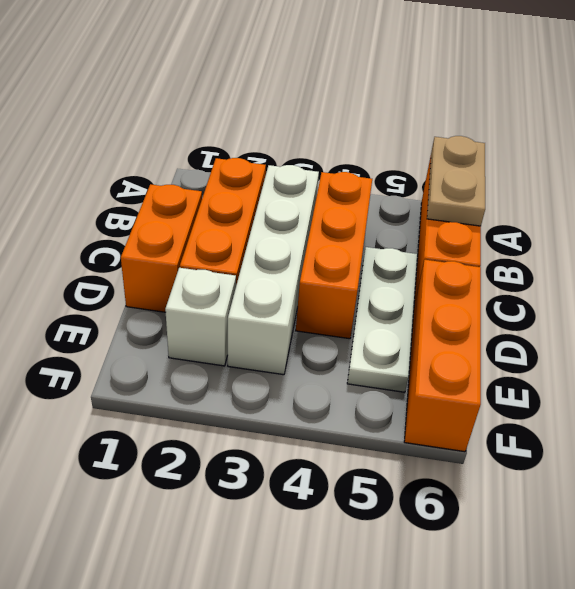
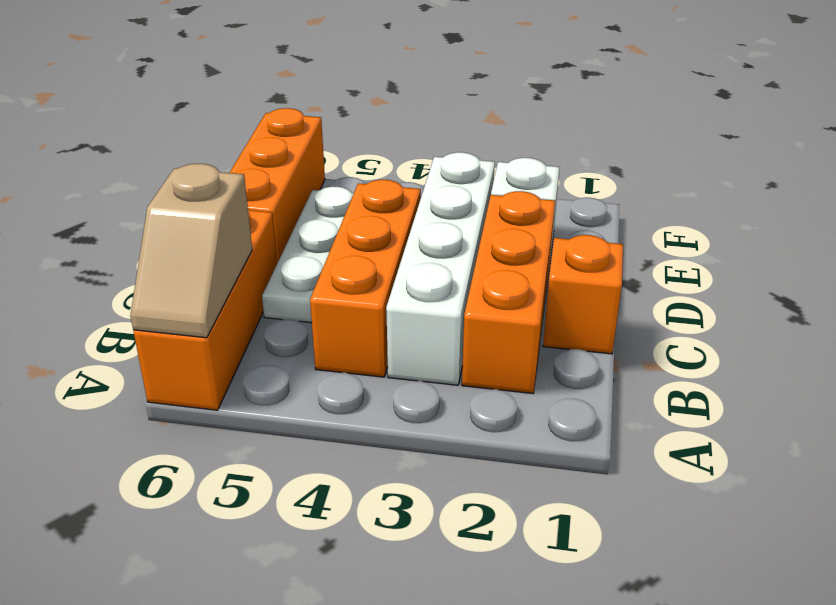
tan 1x2 plate [427,136,485,226] -> tan 1x2 slope [130,164,252,338]
orange 1x2 brick [121,184,202,312] -> orange 1x1 brick [543,235,623,354]

